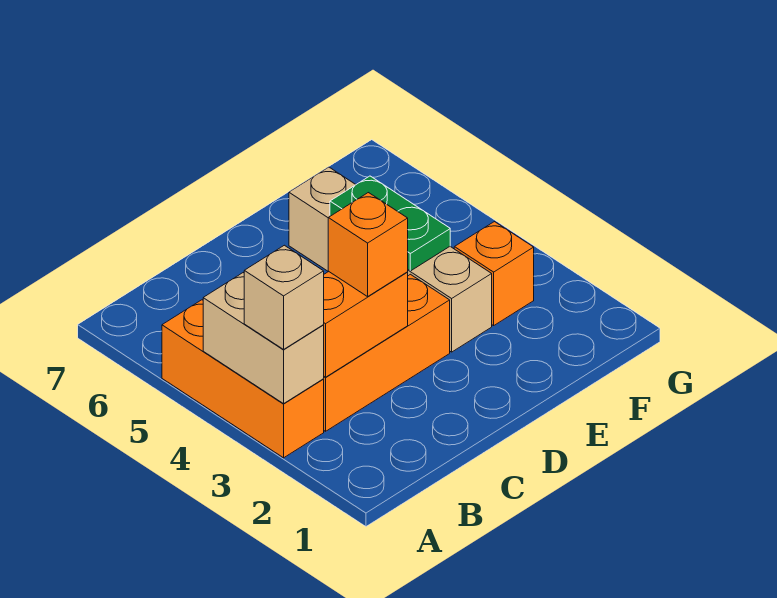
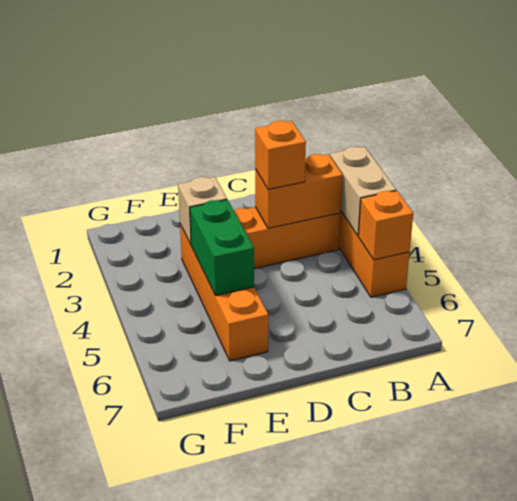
tan 1x1 brick [244,245,324,349] -> tan 1x1 brick moved to [178,177,227,244]
tan 1x4 brick [289,167,492,352] -> orange 1x4 brick [180,224,268,361]
green 1x2 plate [330,176,450,271] -> green 1x2 brick [190,200,254,296]
orange 1x1 brick [454,222,534,326] -> orange 1x1 brick moved to [358,191,413,260]

